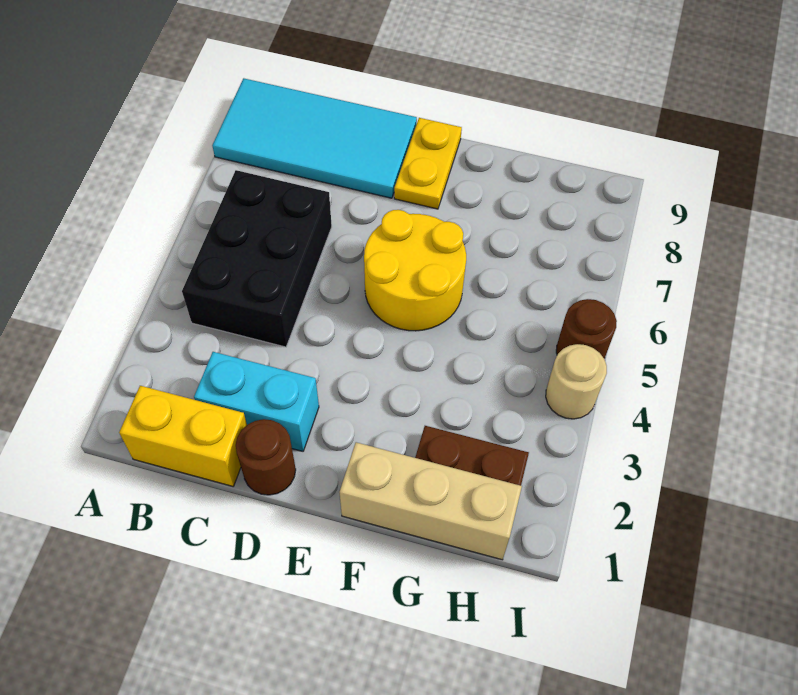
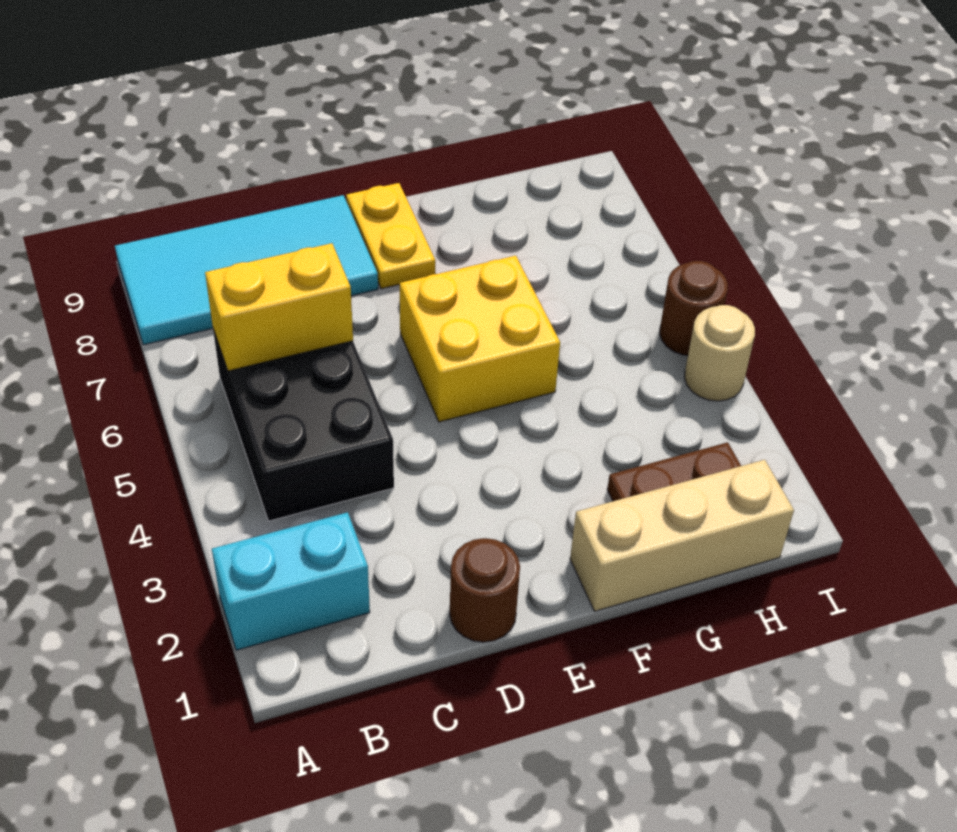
yellow 1x2 brick [119,386,247,486] -> yellow 1x2 brick moved to [205,243,353,371]
cyan 1x2 brick [194,352,319,451] -> cyan 1x2 brick moved to [212,512,370,650]
yellow 2x2 round brick [364,210,466,331] -> yellow 2x2 brick [400,256,560,422]

